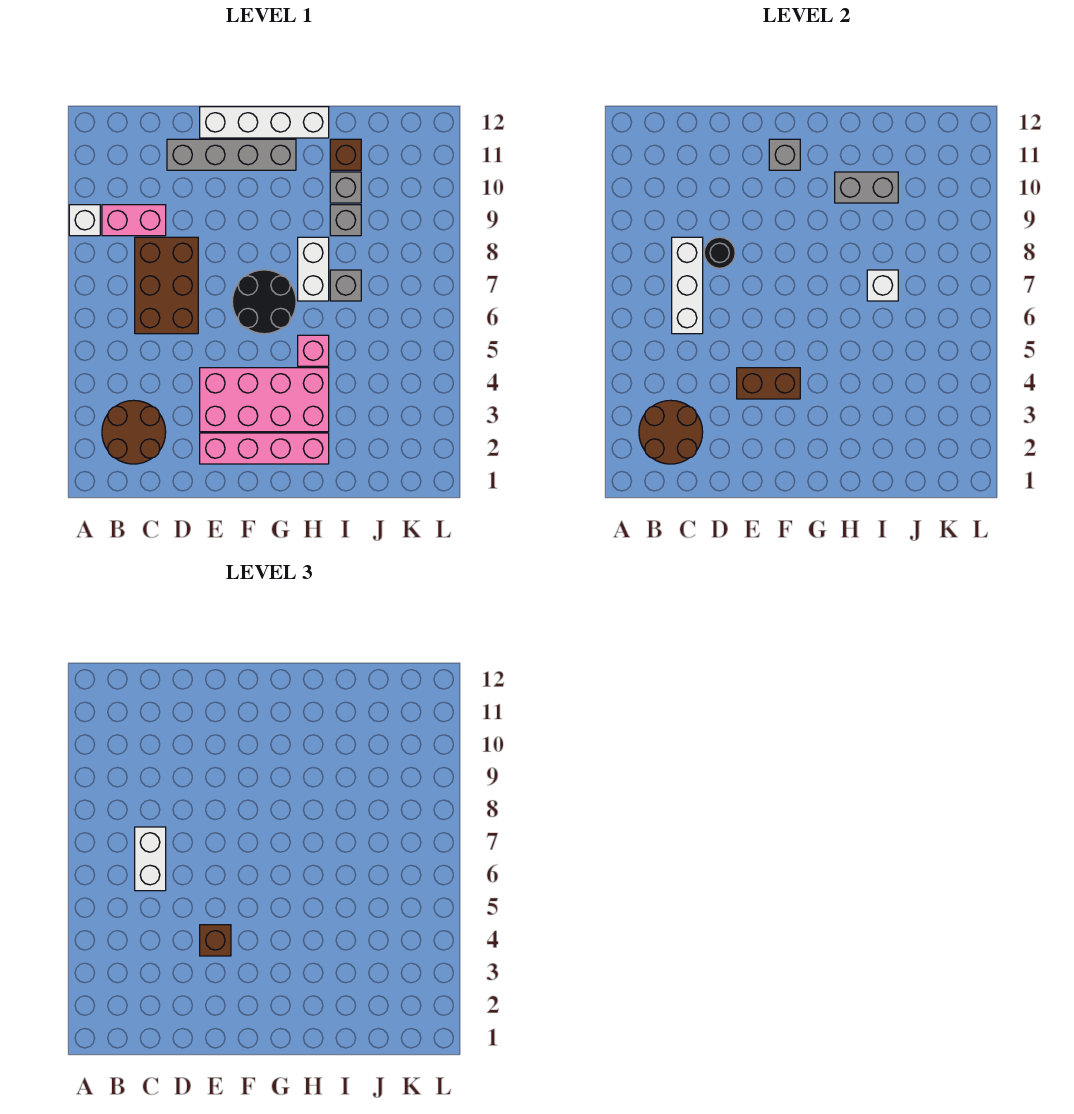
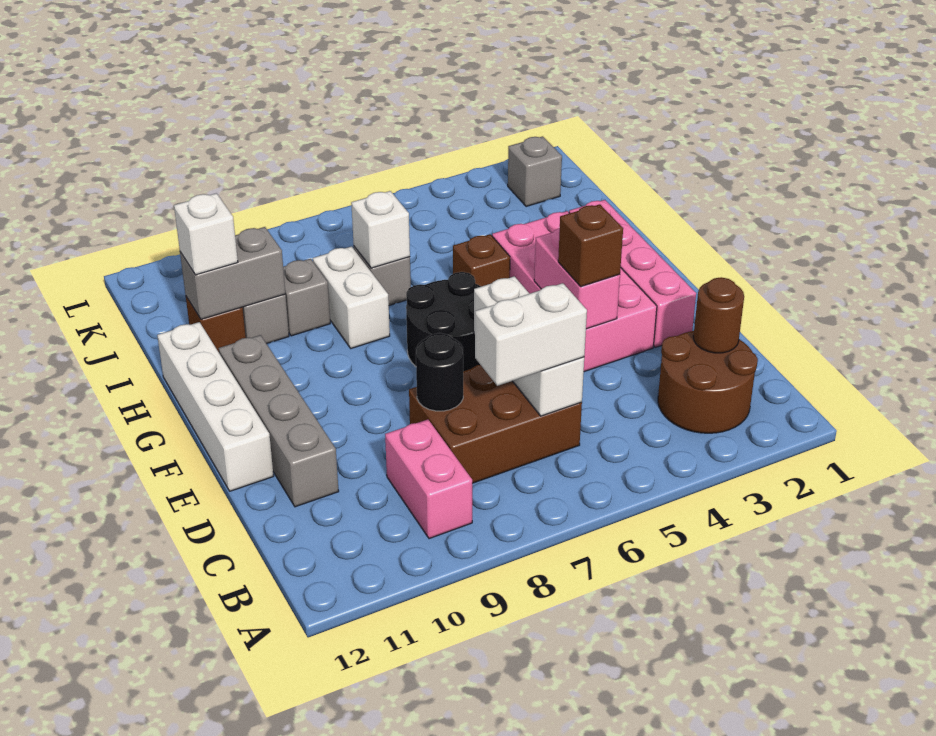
white 1x1 brick [69,205,100,236] -> white 1x1 brick moved to [174,193,238,275]
brown 2x2 round brick [639,400,703,464] -> brown 1x1 round brick [693,277,744,353]
white 1x3 brick [672,237,703,334] -> white 1x3 brick turned to [474,276,584,416]
brown 1x2 brick [737,368,800,399] -> pink 1x2 brick [534,228,620,329]
grey 1x1 brick [769,139,800,170] -> grey 1x1 brick moved to [508,136,562,207]
pink 1x1 brick [298,335,329,366] -> brown 1x1 brick [453,234,510,287]
white 1x2 brick [298,237,329,301] -> white 1x2 brick turned to [313,247,390,348]
grey 1x2 brick [835,172,898,203] -> grey 1x2 brick turned to [180,227,285,319]

